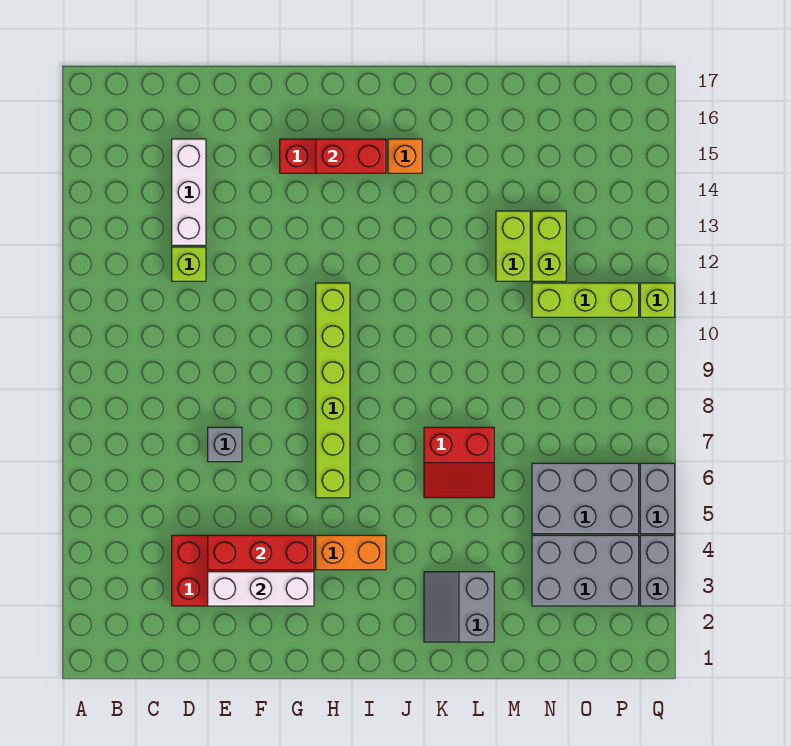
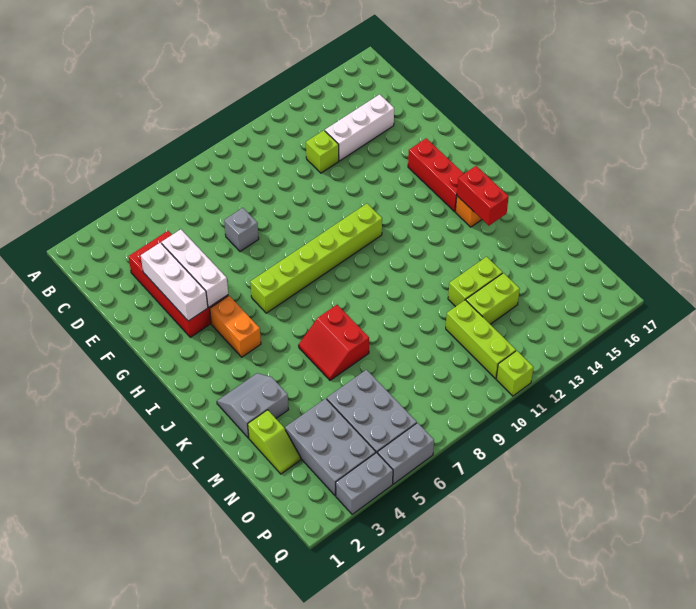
red 1x3 brick [208,535,314,570] -> white 1x3 brick [161,229,228,307]
red 1x2 brick [316,139,386,173] -> red 1x2 brick moved to [457,166,509,226]
none -> lime 1x2 slope [248,410,301,474]

